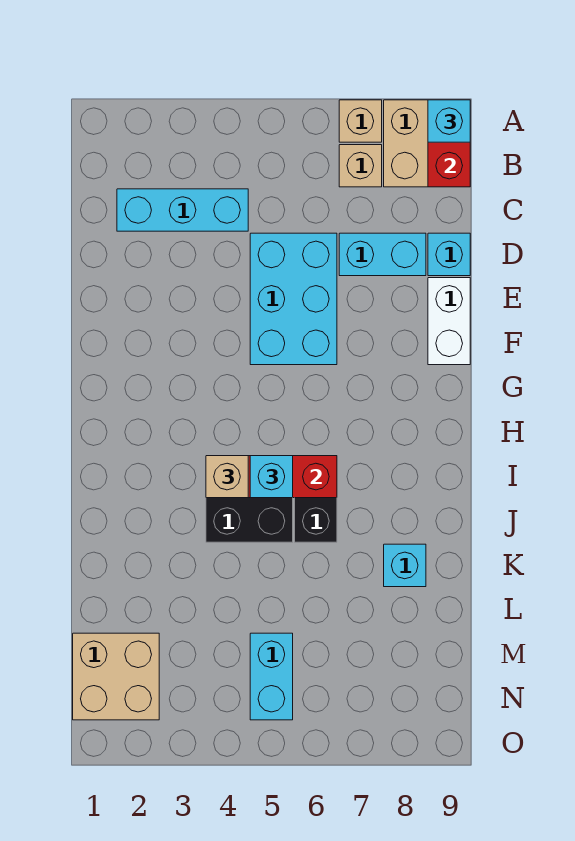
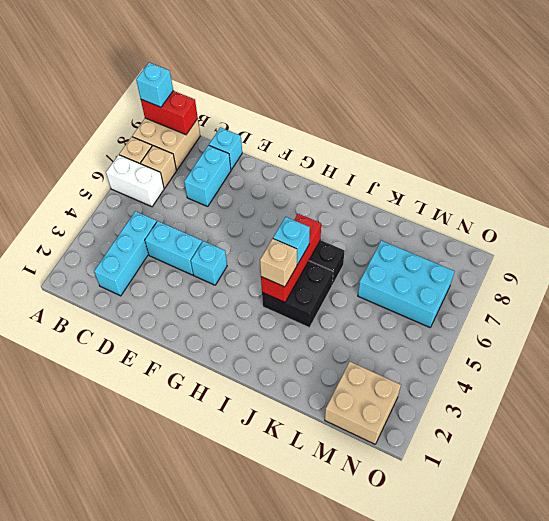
cyan 2x3 brick [250,233,337,365] -> cyan 2x3 brick moved to [358,241,455,327]
white 1x2 brick [428,278,470,365] -> white 1x2 brick moved to [106,155,164,207]
cyan 1x1 brick [384,544,426,587] -> cyan 1x1 brick moved to [191,241,227,285]
cyan 1x2 brick [250,633,293,720] -> cyan 1x2 brick moved to [145,221,202,275]

